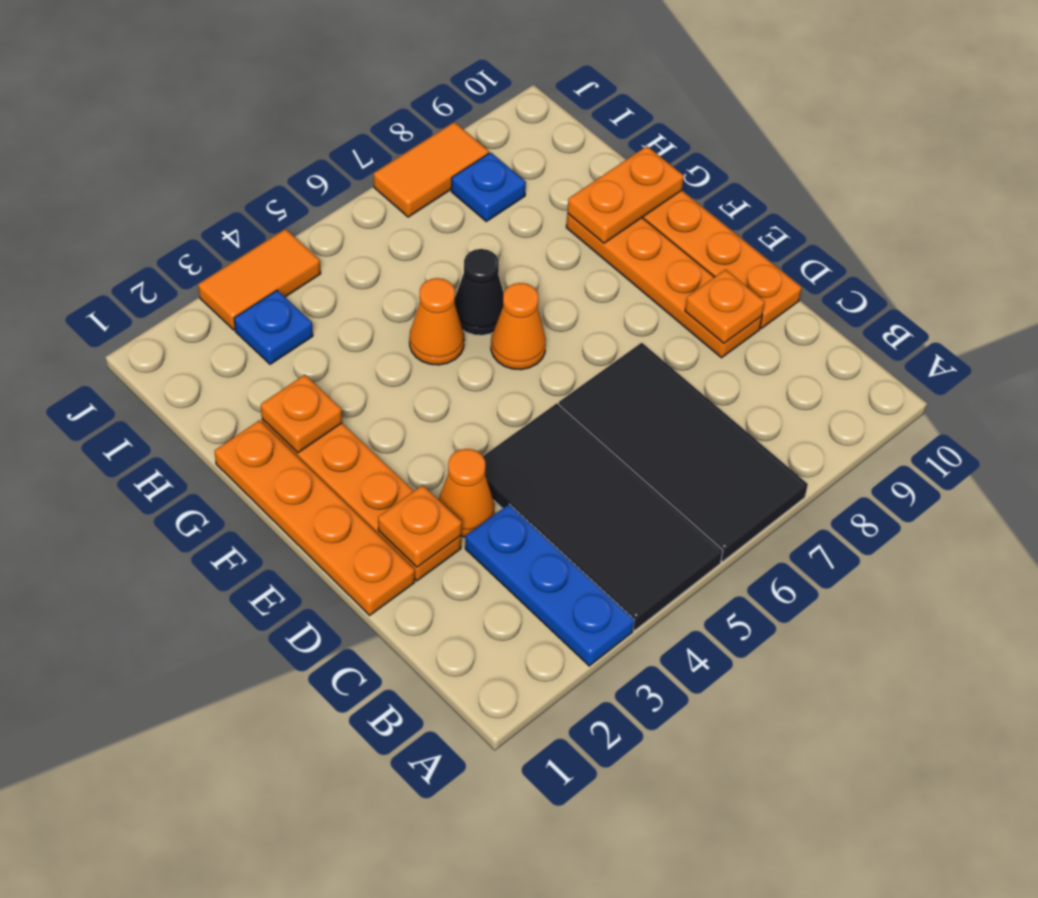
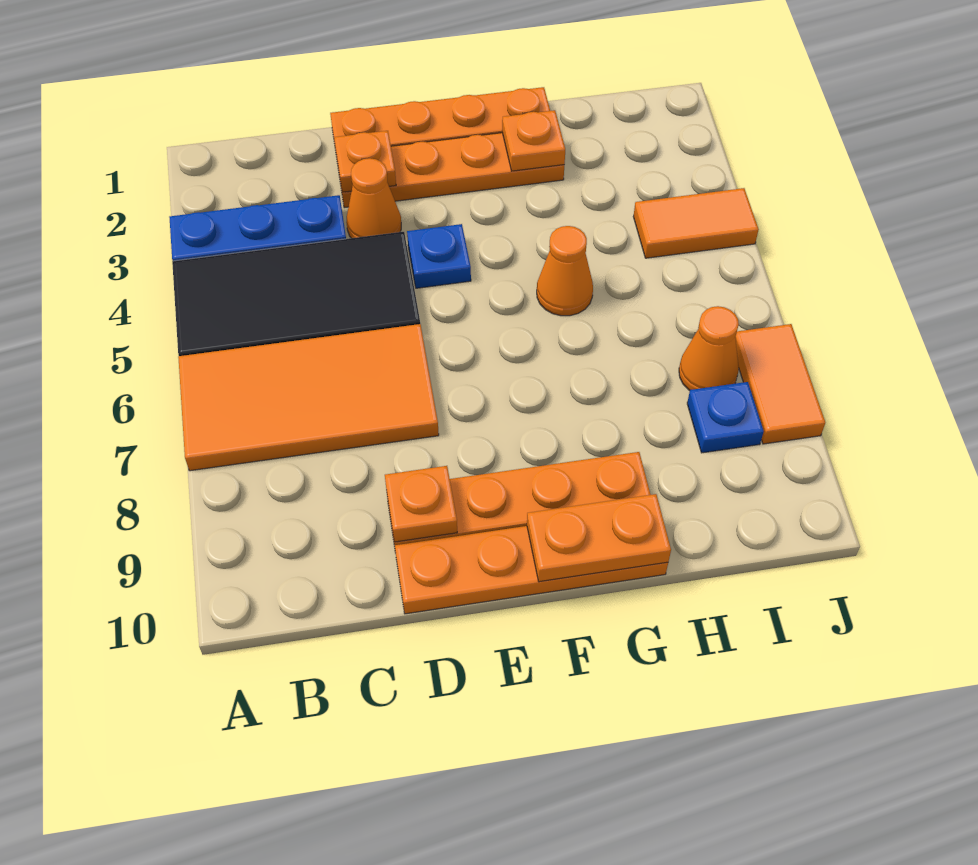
black 2x4 tile [559,343,808,561] -> orange 2x4 tile [178,324,439,471]
orange 1x1 cone [491,283,546,370] -> orange 1x1 cone moved to [679,306,739,391]
black 1x1 cone [455,249,504,335] -> none
orange 1x2 plate [567,146,684,243] -> orange 1x2 plate turned to [527,494,671,582]
blue 1x1 plate [234,290,313,364] -> blue 1x1 plate moved to [407,224,471,288]
orange 1x2 tile [198,229,321,330] -> orange 1x2 tile turned to [633,188,759,258]

